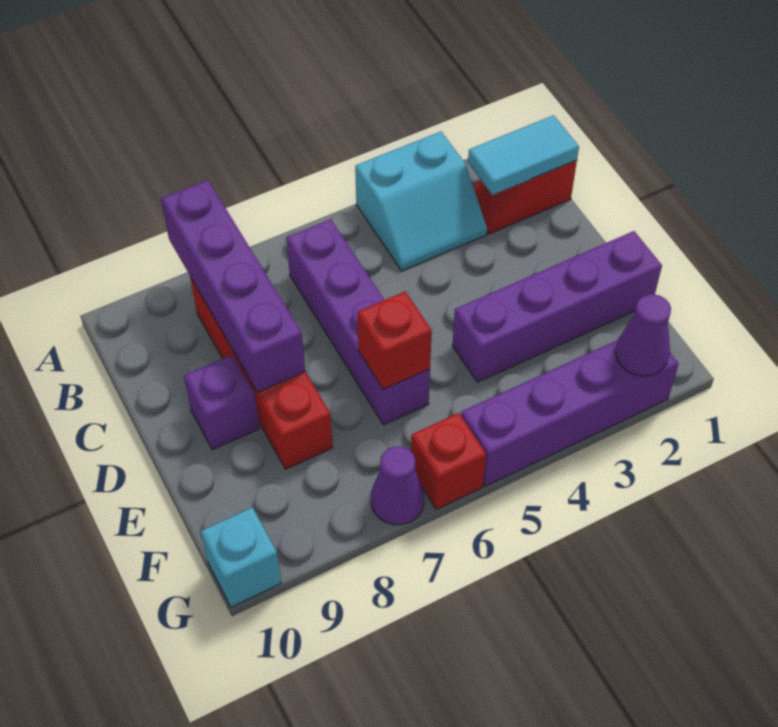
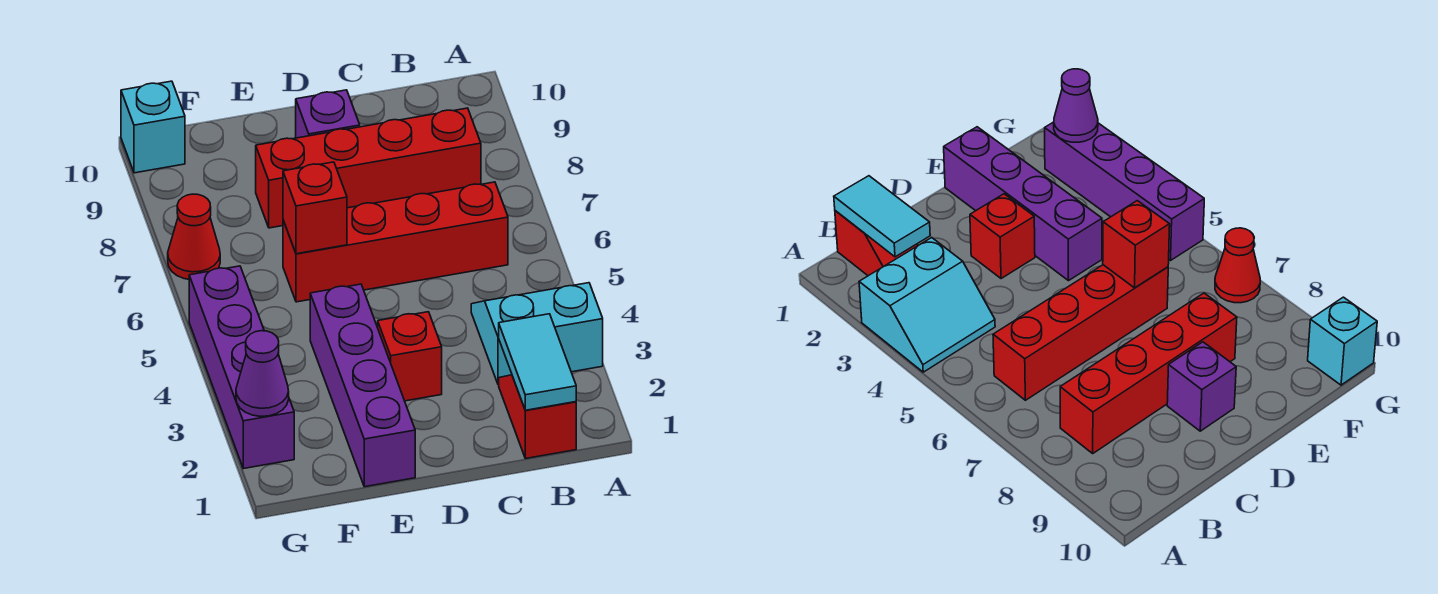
cyan 2x2 slope [355,132,487,271] -> cyan 2x2 slope turned to [471,283,603,385]
purple 1x4 brick [161,180,305,392] -> none
purple 1x4 brick [286,219,430,425] -> red 1x4 brick [283,182,508,302]
red 1x1 brick [411,413,486,509] -> red 1x1 brick moved to [378,312,442,401]
purple 1x1 cone [371,446,424,525] -> red 1x1 cone [168,194,220,279]

